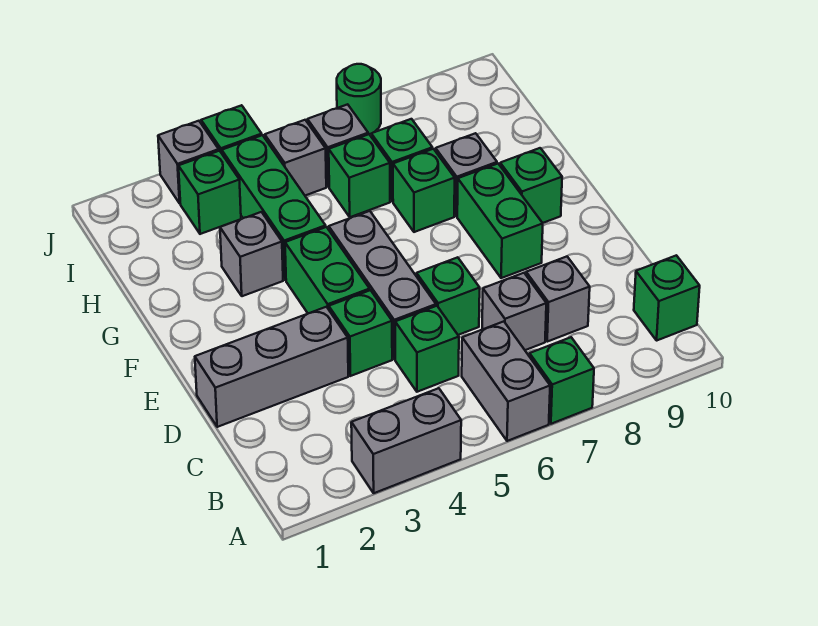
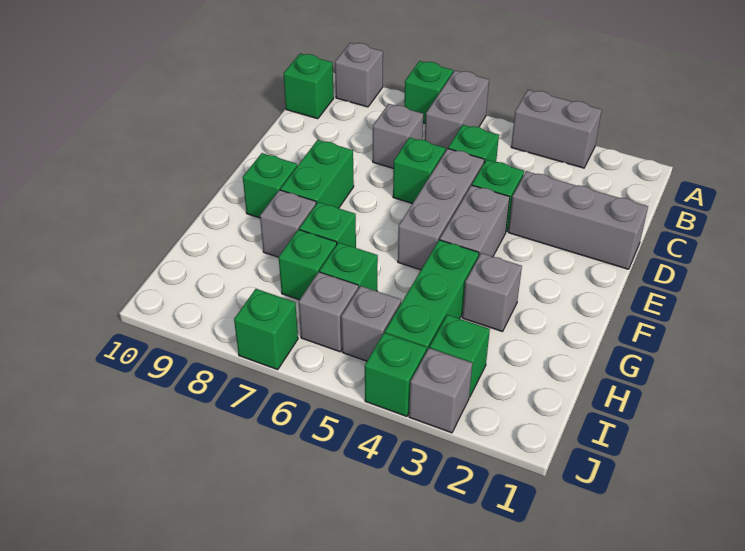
grey 1x1 brick [526,256,590,342] -> grey 1x1 brick moved to [335,43,383,107]
green 1x2 brick [285,227,370,313] -> grey 1x2 brick [440,185,510,256]
green 1x1 round brick [337,64,381,134] -> green 1x1 brick [234,289,298,370]

